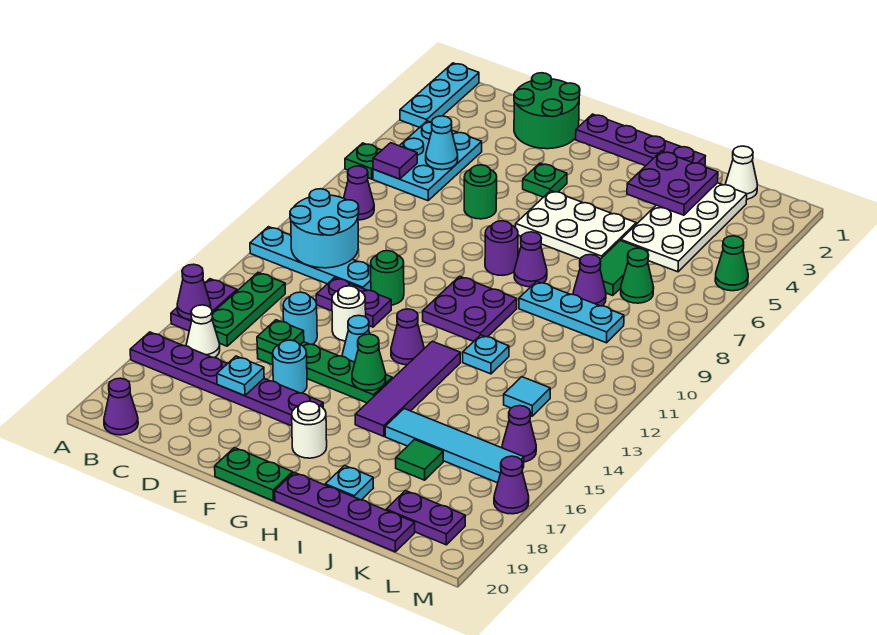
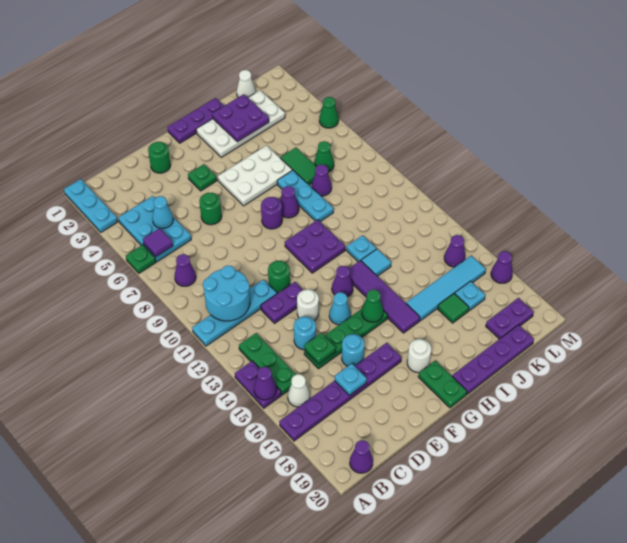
green 2x2 round brick [514,73,580,149] -> green 1x1 round brick [148,142,171,173]
purple 1x4 plate [576,114,705,166] -> purple 1x3 plate [167,98,224,143]
green 1x2 plate [215,448,293,501] -> green 1x2 plate turned to [418,360,467,408]
cyan 1x3 plate [519,281,624,343] -> cyan 1x3 plate turned to [277,170,333,222]
cyan 1x1 plate [325,466,373,500] -> cyan 1x1 plate moved to [455,281,485,311]
white 2x4 plate [621,183,747,272] -> white 2x4 plate turned to [196,90,285,157]
cyan 1x1 tile [504,377,550,416] -> cyan 1x1 tile moved to [361,249,391,276]

